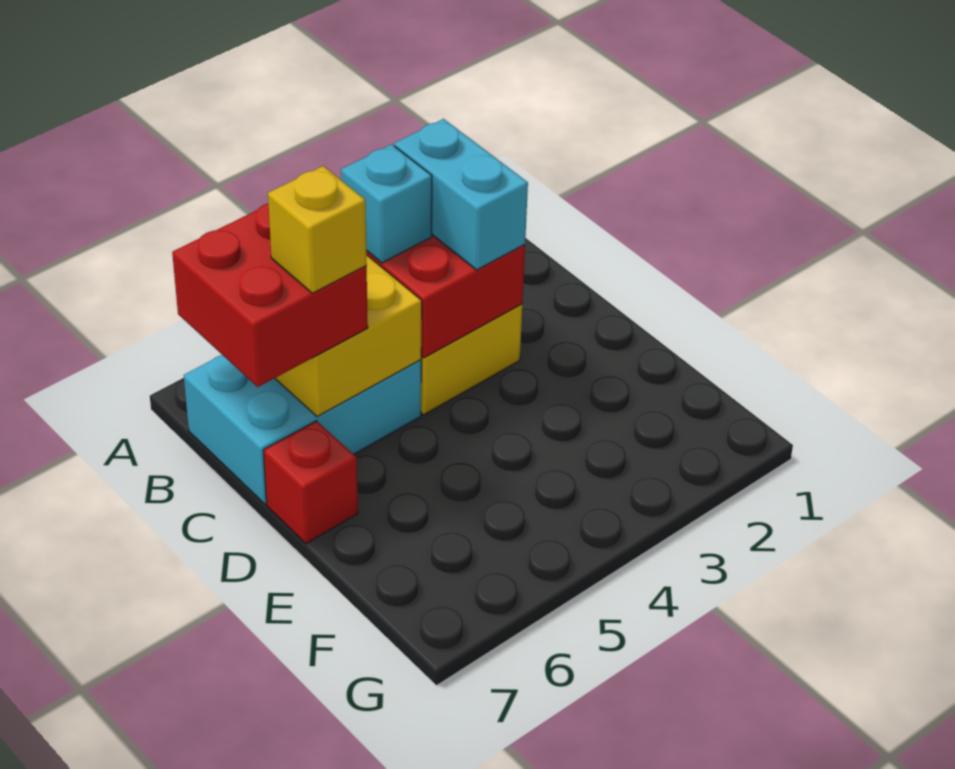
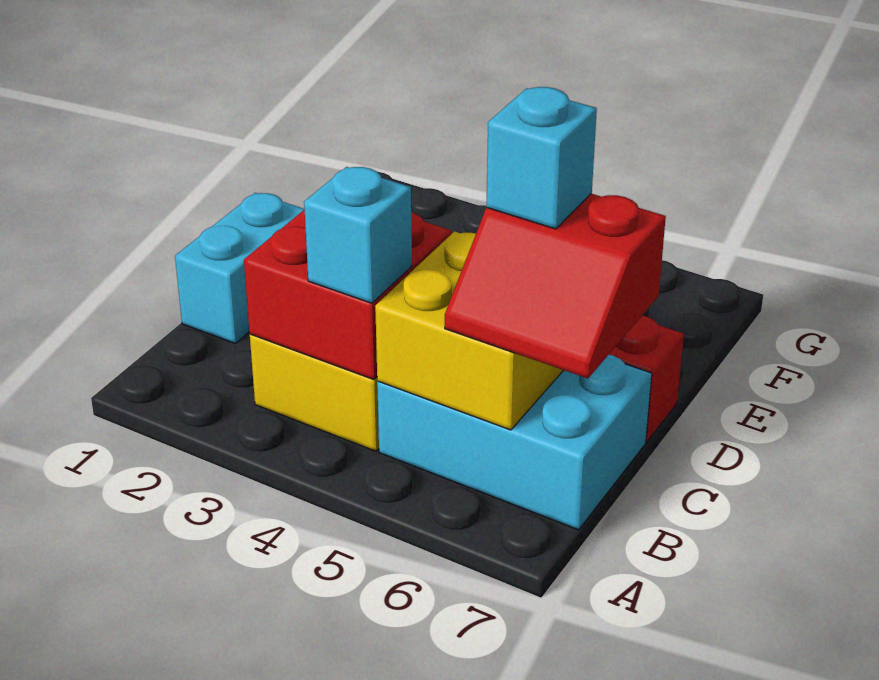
cyan 1x2 brick [394,119,528,270] -> cyan 1x2 brick moved to [175,193,304,344]
red 2x2 brick [172,203,368,387] -> red 2x2 slope [445,194,666,378]
yellow 1x1 brick [268,166,367,293] -> cyan 1x1 brick [487,87,597,229]

